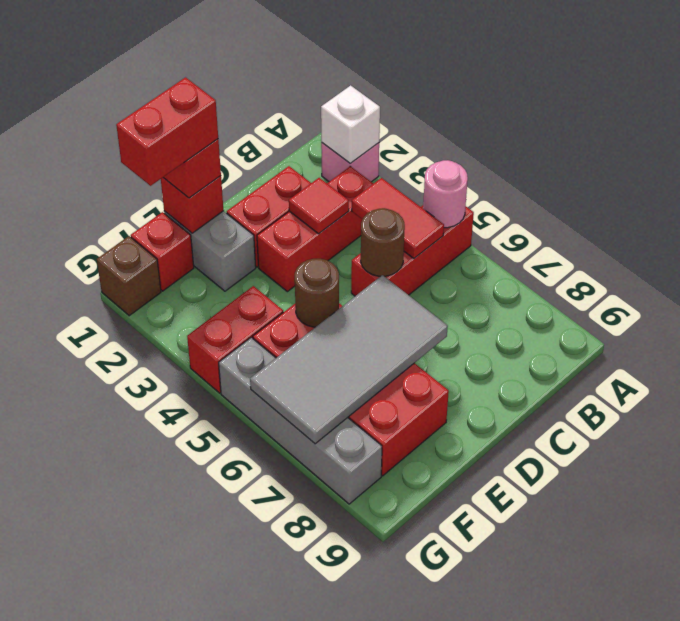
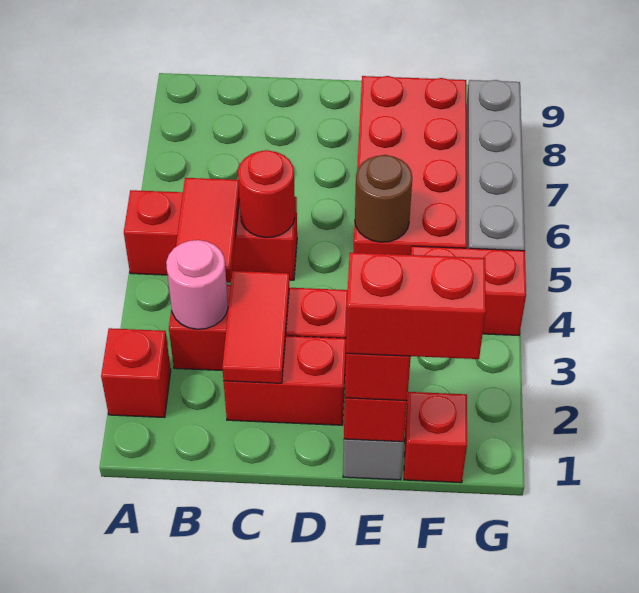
pink 1x1 brick [321,143,379,182] -> red 1x1 brick [101,328,171,417]
white 1x1 brick [321,85,380,163] -> none
pink 1x1 round brick [423,160,468,228] -> pink 1x1 round brick moved to [166,240,228,329]
red 1x1 tile [289,178,349,234] -> red 1x2 tile [222,271,289,383]
brown 1x1 round brick [361,208,405,276] -> red 1x1 round brick [238,150,295,237]
grey 2x4 tile [250,275,448,444] -> none
brown 1x1 brick [97,236,161,316] -> none

